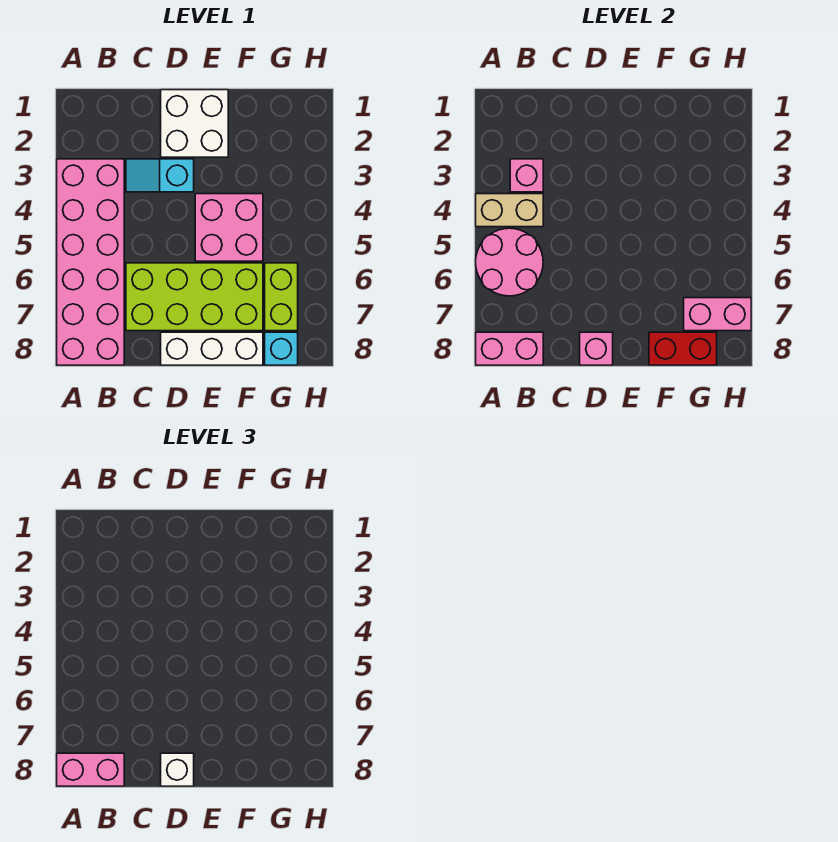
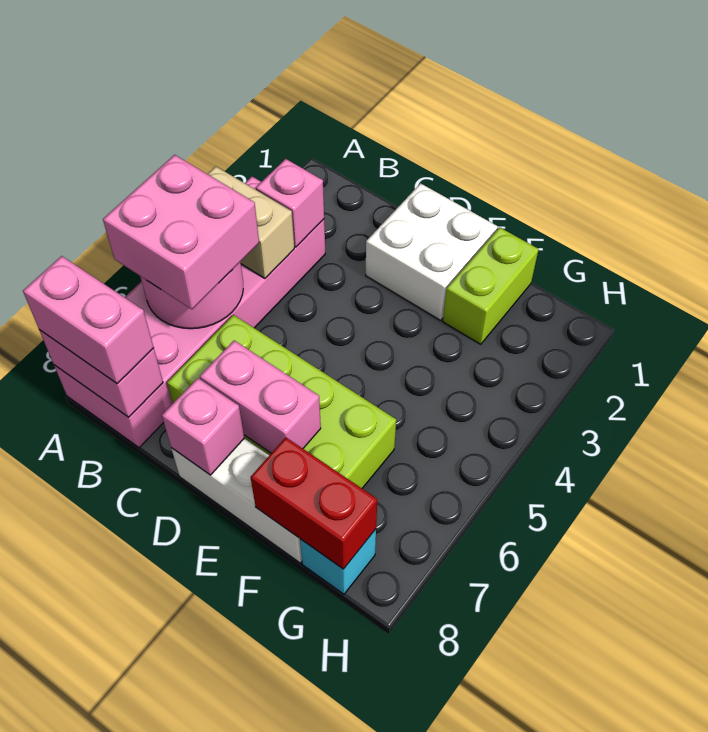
cyan 1x2 slope [126,159,194,192] -> none
white 1x1 brick [161,753,194,786] -> none
pink 2x2 brick [195,194,263,261] -> pink 2x2 brick moved to [103,155,259,309]
lime 1x2 brick [265,263,298,331] -> lime 1x2 brick moved to [443,227,539,344]
pink 1x2 brick [684,298,751,331] -> pink 1x2 brick moved to [200,341,321,453]

